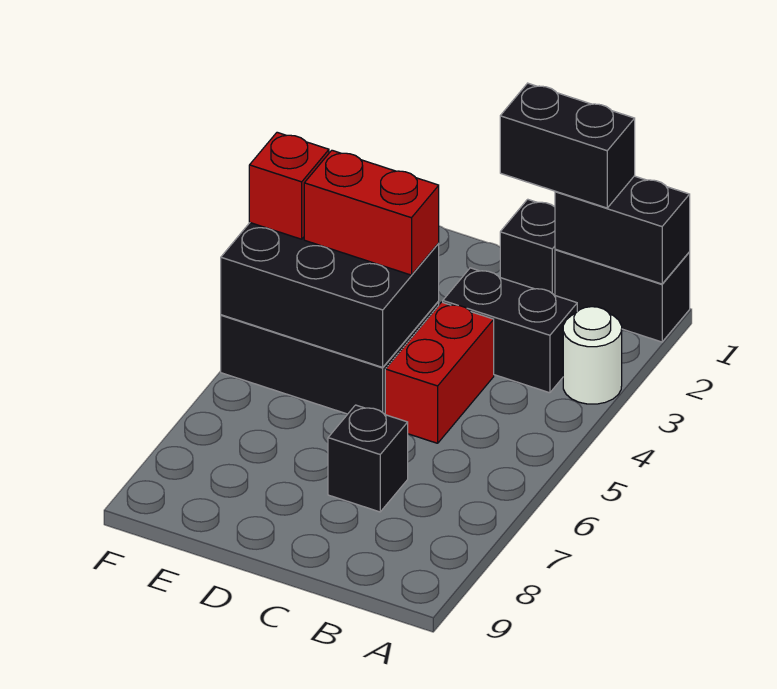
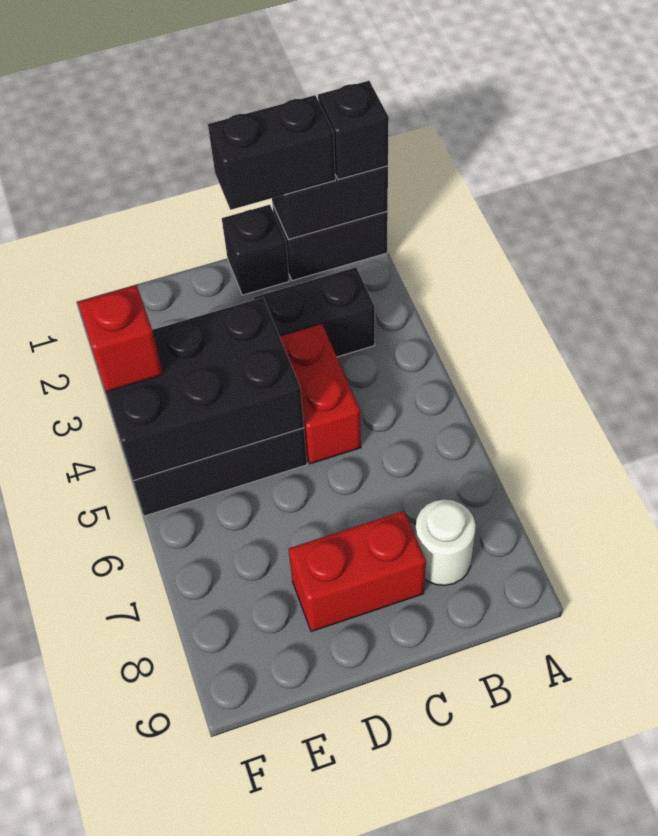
white 1x1 round brick [563,307,622,404] -> white 1x1 round brick moved to [415,499,476,585]
black 1x1 brick [328,405,408,512] -> black 1x1 brick moved to [318,81,389,180]
red 1x2 brick [304,150,439,275] -> red 1x2 brick moved to [289,511,426,632]

